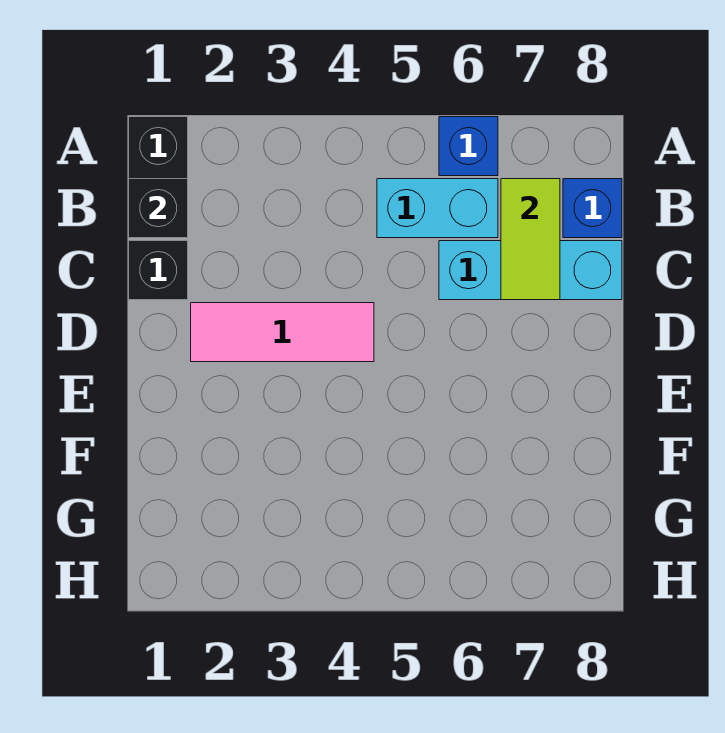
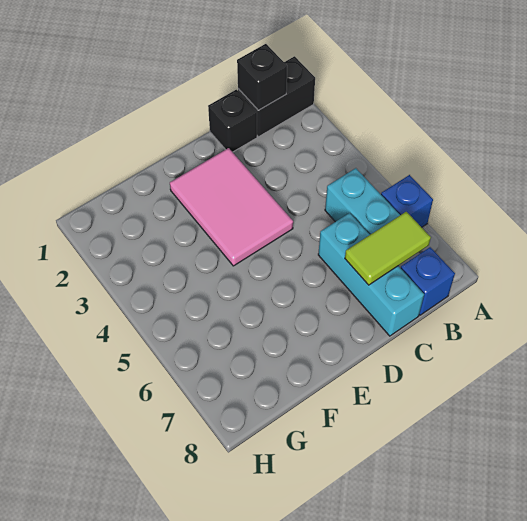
pink 1x3 tile [191,303,374,362] -> pink 2x3 tile [170,148,293,266]

